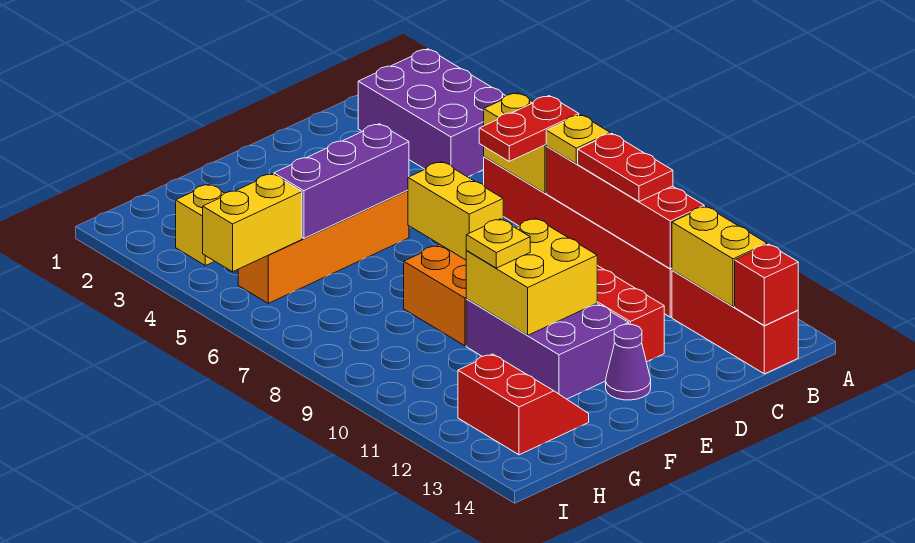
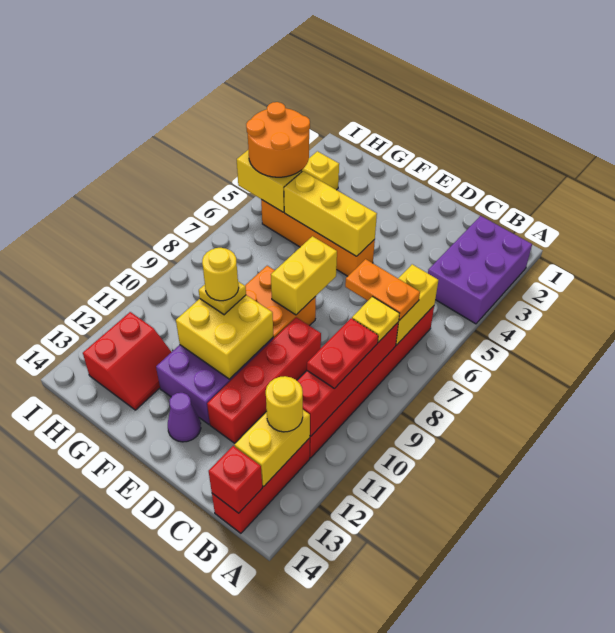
red 1x2 plate [479,96,579,161] -> orange 1x2 plate [345,259,420,320]
none -> yellow 1x1 round brick [266,376,303,432]
purple 1x3 brick [274,124,409,238] -> yellow 1x3 brick [284,171,377,256]
none -> yellow 1x1 round brick [202,248,239,301]
none -> orange 2x2 round brick [246,102,310,177]

